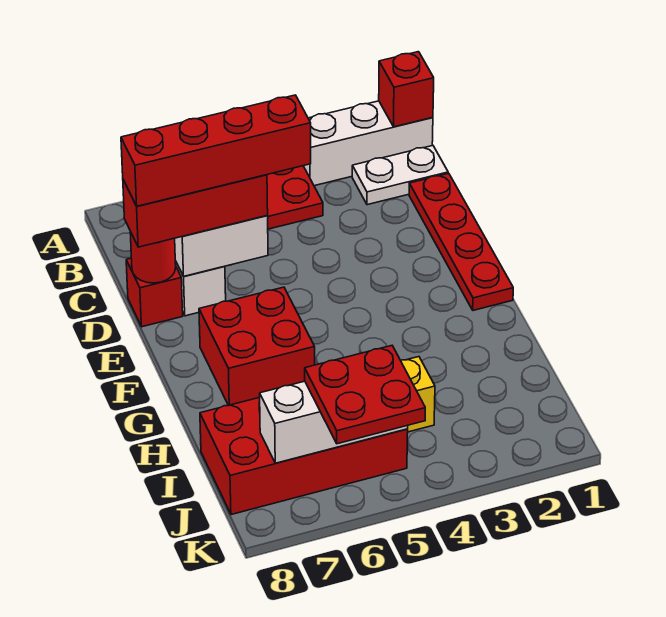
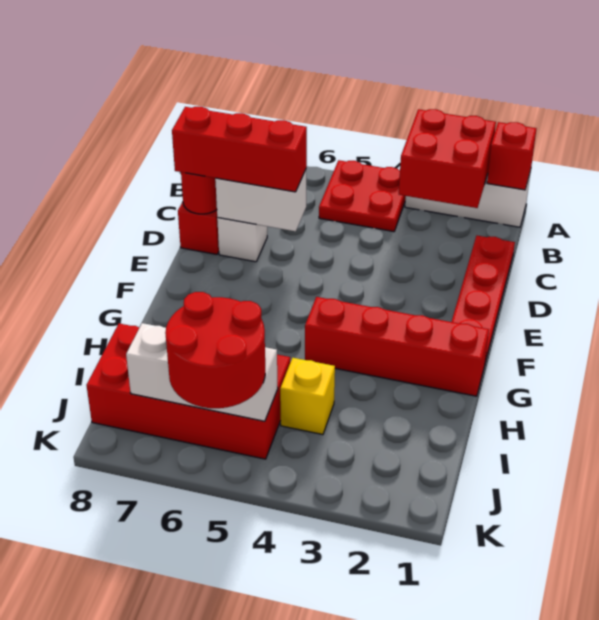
white 1x2 plate [352,145,448,205] -> none
red 1x4 brick [121,95,311,206] -> red 1x4 brick moved to [305,297,489,396]
red 2x2 brick [199,287,315,405] -> red 2x2 brick moved to [399,109,496,208]
red 2x2 plate [305,346,425,444] -> red 2x2 round brick [165,292,265,408]

